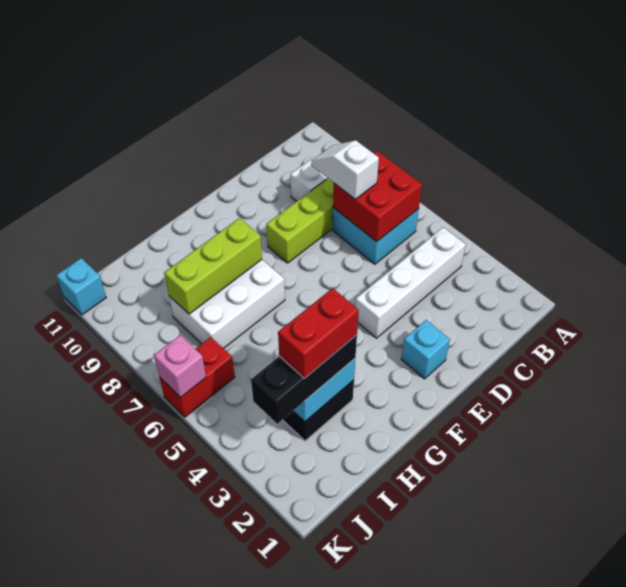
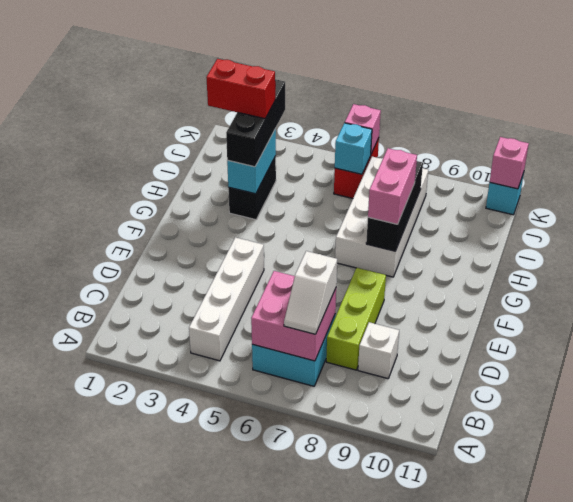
red 2x2 brick [333,151,422,242] -> pink 2x2 brick [251,271,336,361]
white 1x2 slope [311,140,379,199] -> white 1x2 slope turned to [284,251,337,334]
cyan 1x1 brick [401,320,450,379] -> cyan 1x1 brick moved to [335,123,372,174]
white 2x3 brick [169,260,285,349] -> white 2x4 brick [335,157,428,277]
lime 1x3 brick [164,218,262,314] -> black 1x3 brick [366,161,423,251]
none -> pink 1x2 brick [368,148,417,224]
red 1x2 brick [278,288,359,378] -> red 1x2 brick turned to [206,59,275,119]
none -> pink 1x1 brick [490,137,529,189]

